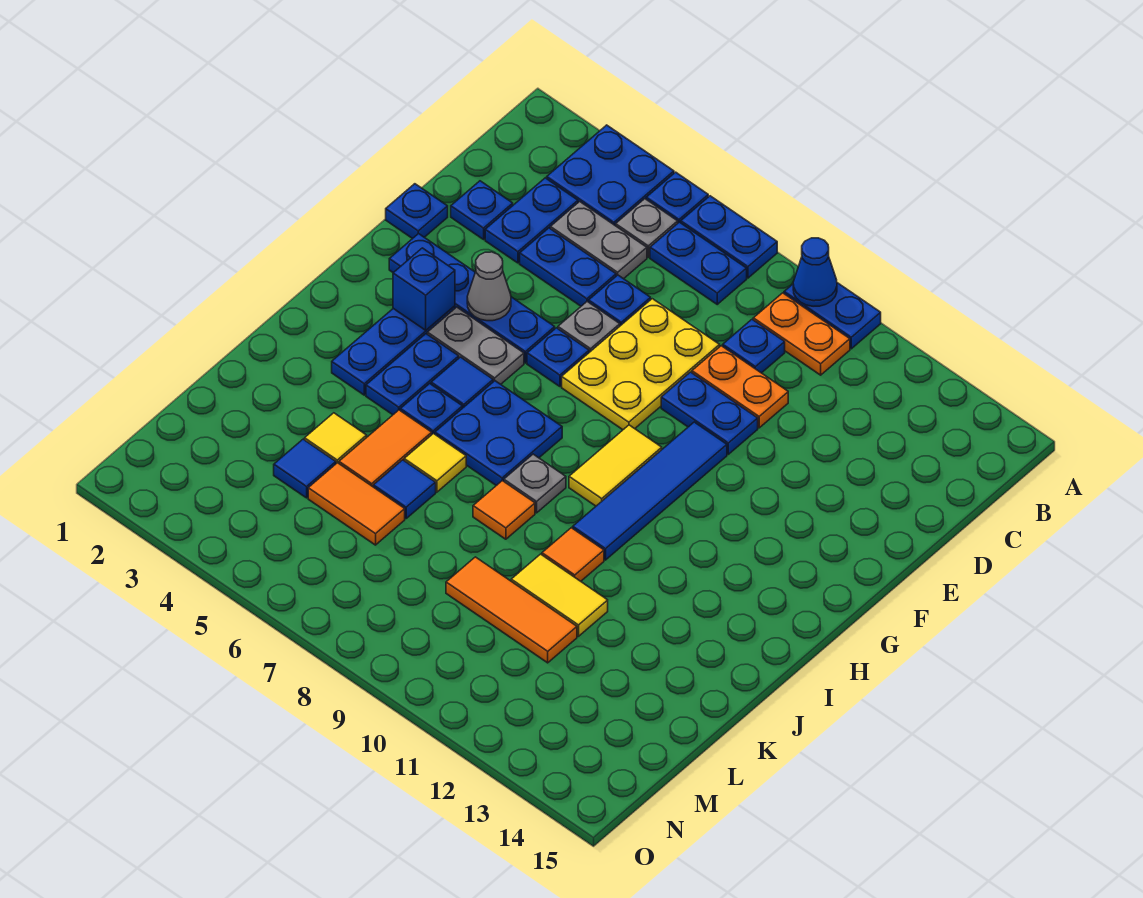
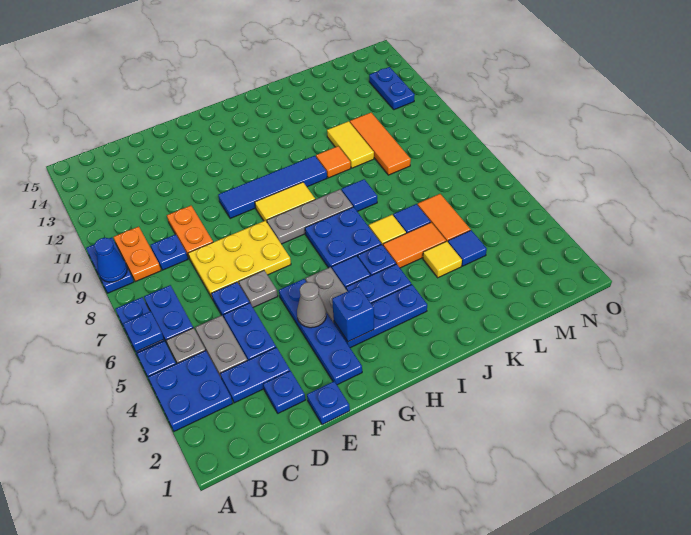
blue 1x2 plate [661,372,758,454] -> blue 1x2 plate moved to [369,67,415,110]
blue 1x1 plate [527,328,589,386] -> blue 1x1 plate moved to [123,311,164,352]
grey 1x1 plate [504,454,566,513] -> grey 1x3 plate [267,189,353,244]
orange 1x1 tile [473,481,535,539] -> blue 1x1 tile [341,179,377,211]

